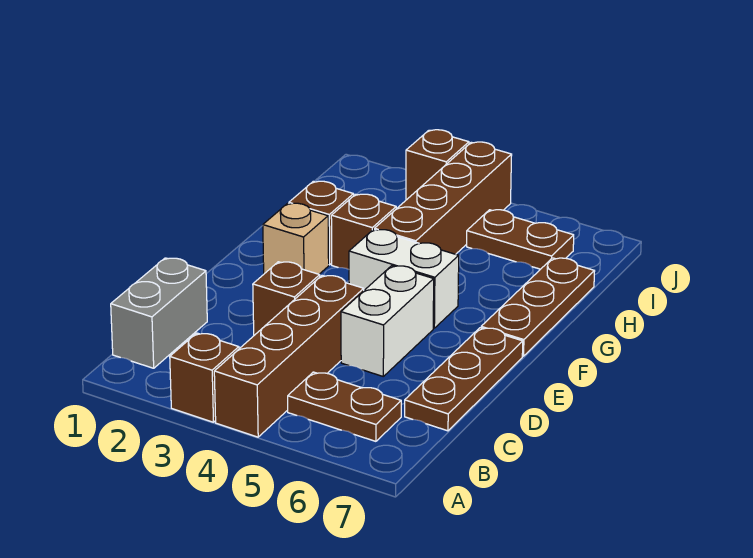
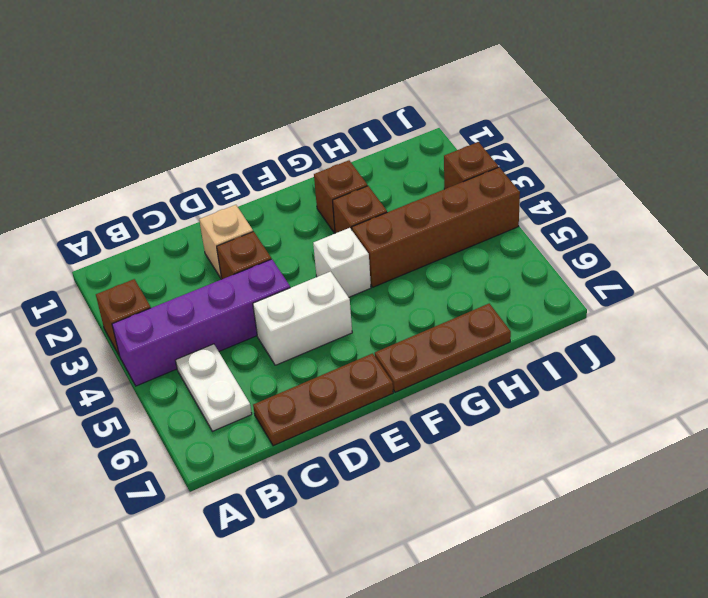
brown 1x4 brick [214,276,364,437] -> purple 1x4 brick [112,259,290,386]
grey 1x2 brick [111,258,207,368] -> none
brown 1x2 plate [288,372,401,441] -> white 1x2 plate [175,344,252,431]
tan 1x1 brick [263,203,329,274] -> tan 1x1 brick moved to [199,205,253,279]
white 1x2 brick [349,230,459,328] -> white 1x1 brick [313,228,371,297]
brown 1x2 plate [467,210,574,269] -> none

